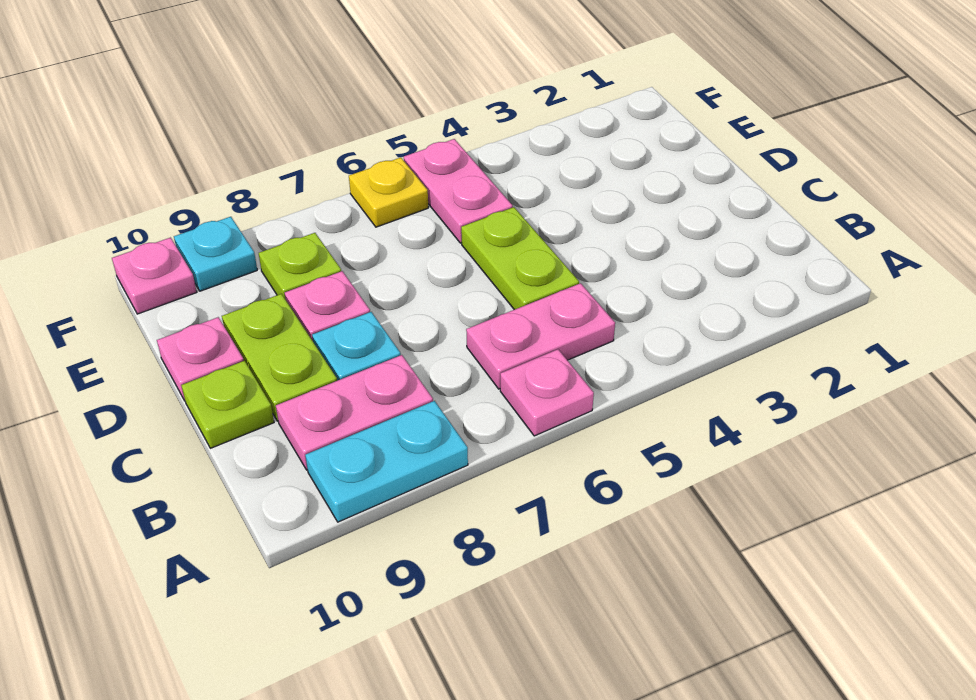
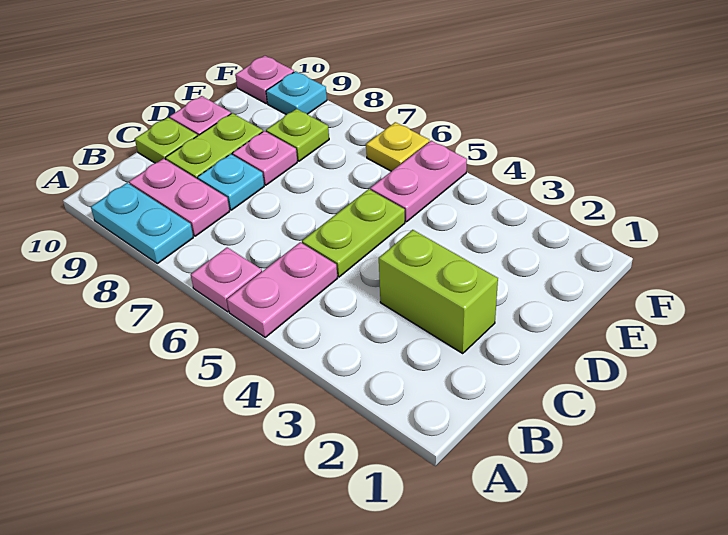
pink 1x2 plate [466,283,615,389] -> pink 1x2 plate turned to [227,242,337,337]
none -> lime 1x2 brick [379,230,498,353]

